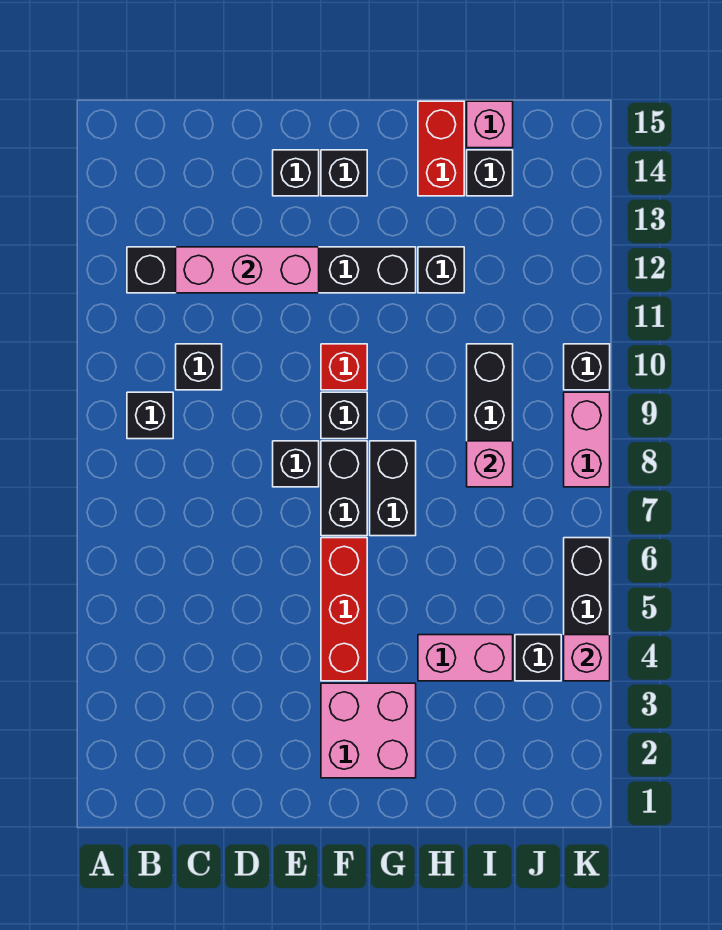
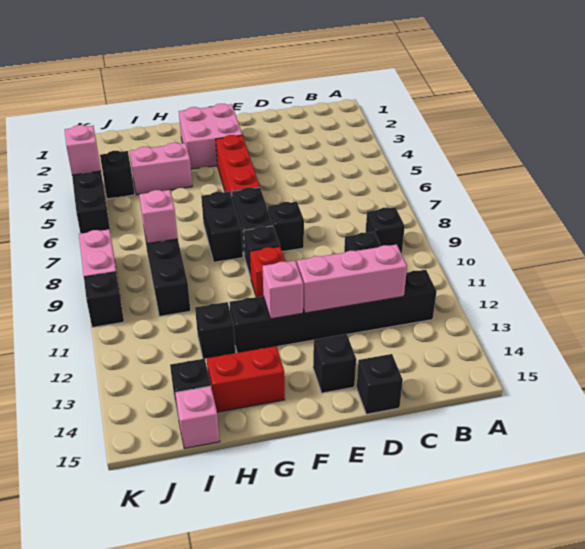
none -> pink 1x1 brick [263,261,303,319]
black 1x1 brick [321,150,367,196] -> black 1x1 brick moved to [357,354,403,414]
red 1x2 brick [418,101,464,196] -> red 1x2 brick turned to [207,346,285,412]

